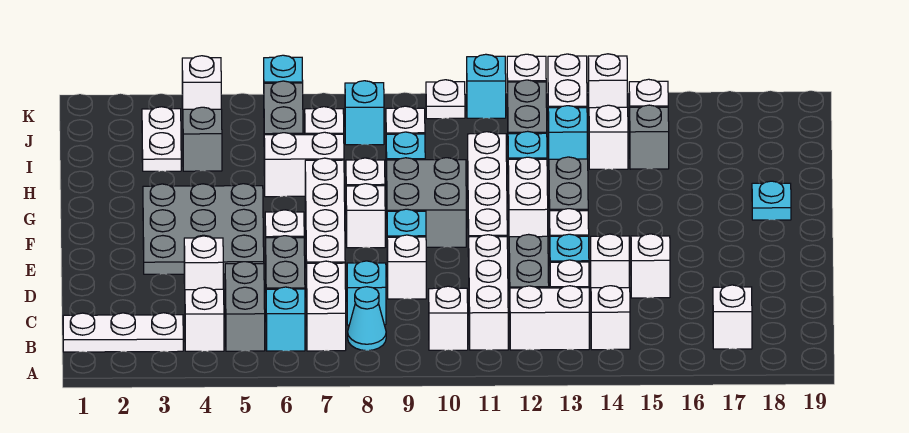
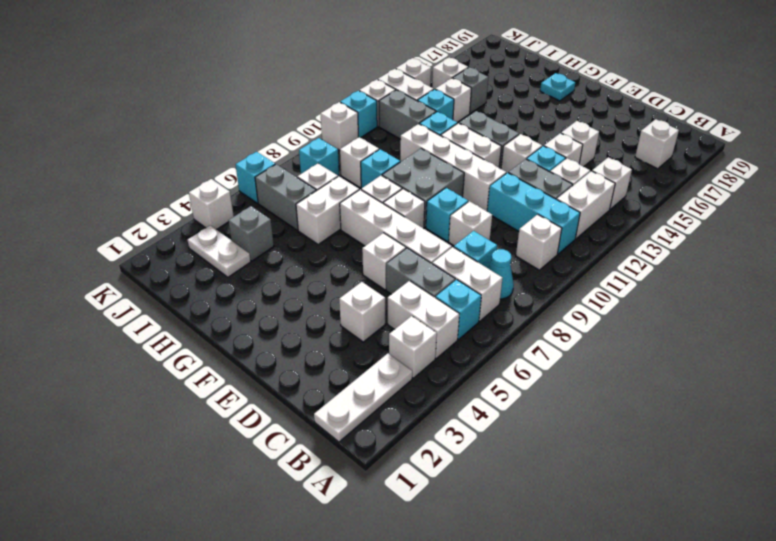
grey 1x2 brick [225,262,265,351] -> white 1x2 brick [388,281,459,358]
white 1x3 brick [469,235,508,350] -> cyan 1x3 brick [487,173,580,254]
grey 3x3 plate [143,184,264,274] -> none
white 1x1 plate [426,80,465,119] -> white 1x1 brick [321,102,358,150]

